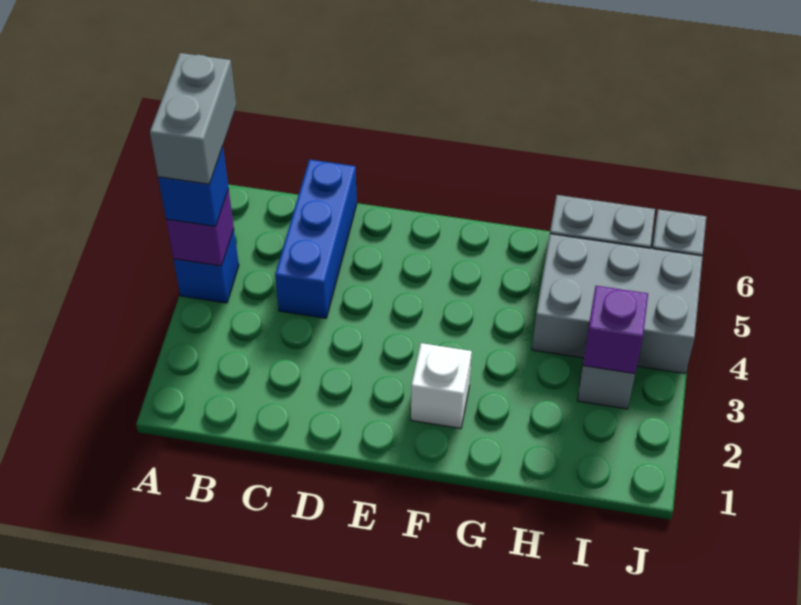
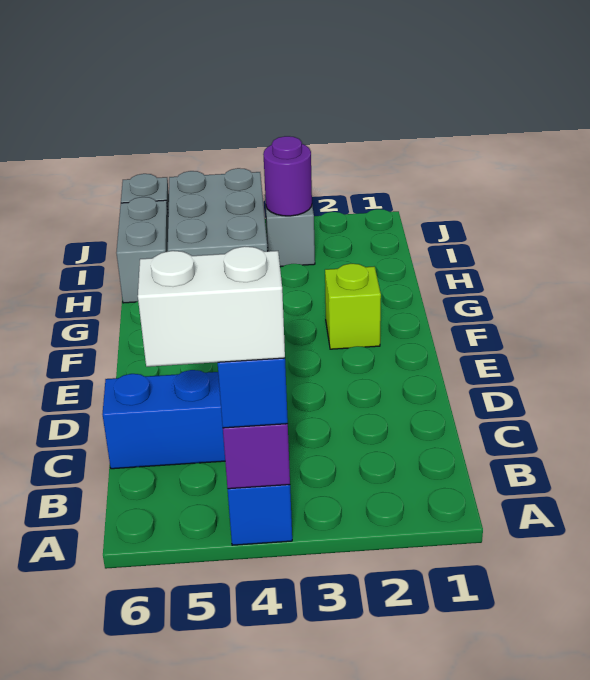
grey 1x2 brick [150,53,236,184] -> white 1x2 brick [138,246,285,367]
white 1x1 brick [411,343,472,428] -> lime 1x1 brick [325,264,381,349]
purple 1x1 brick [583,286,648,374] -> purple 1x1 round brick [263,136,312,216]

